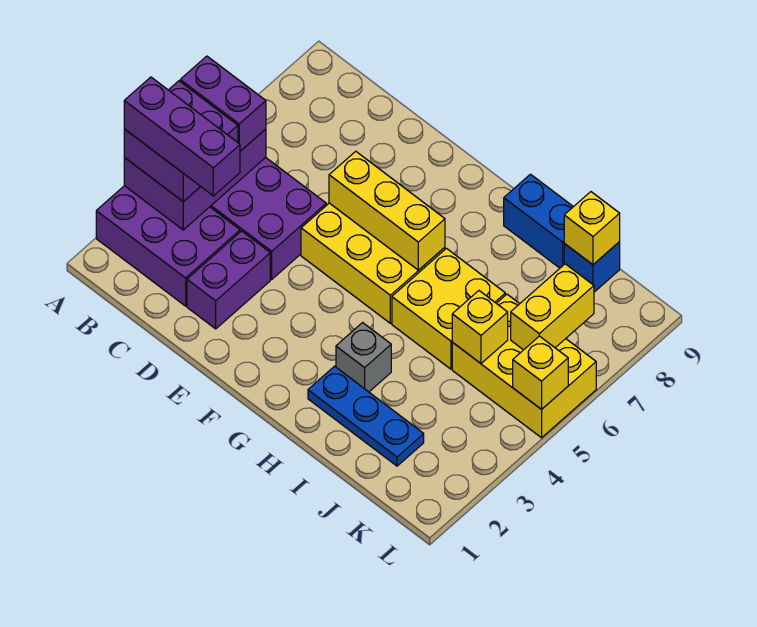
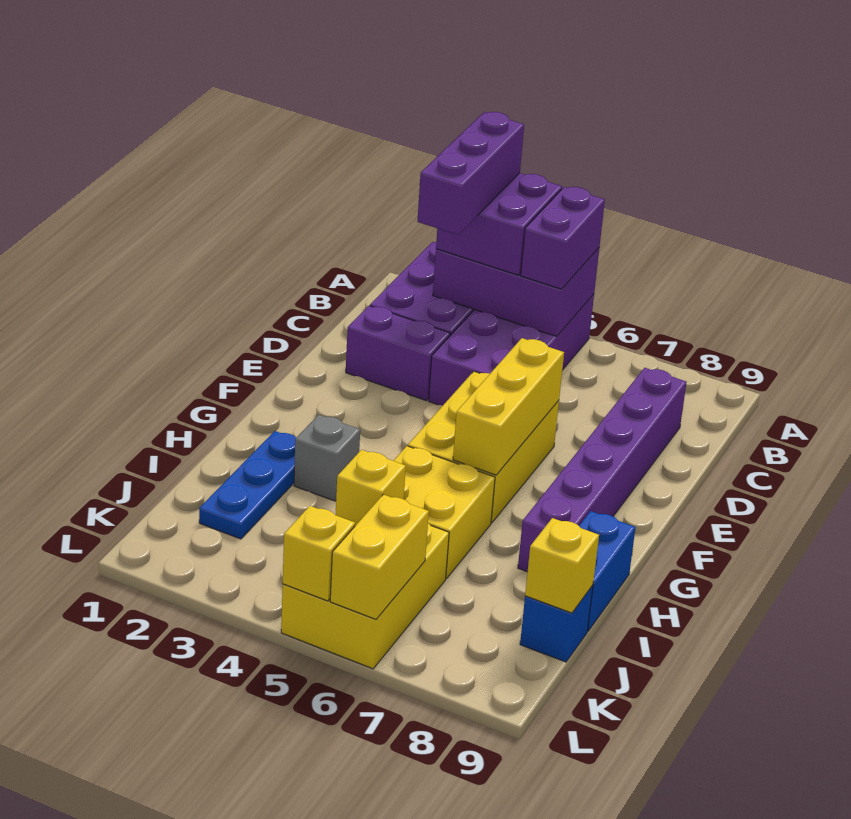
none -> purple 1x6 brick [518,368,687,572]
yellow 1x2 brick [511,264,594,350] -> yellow 1x2 brick turned to [330,494,429,619]

